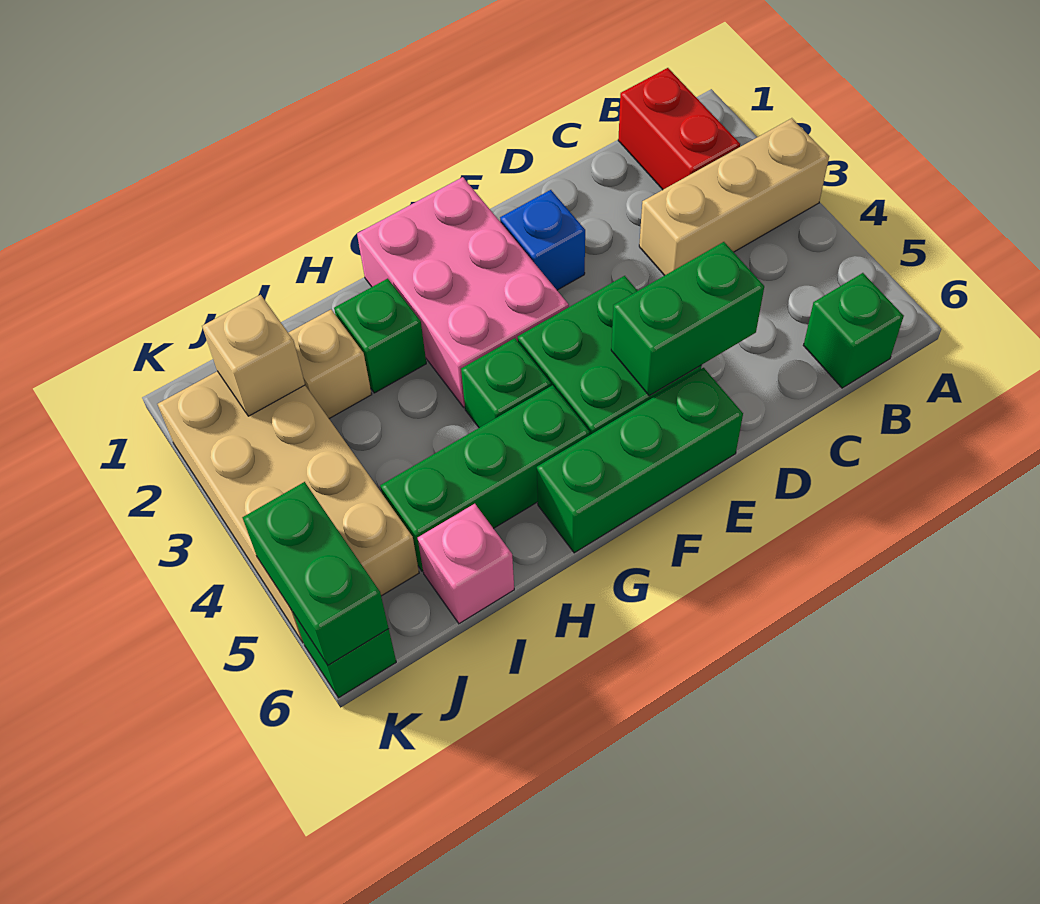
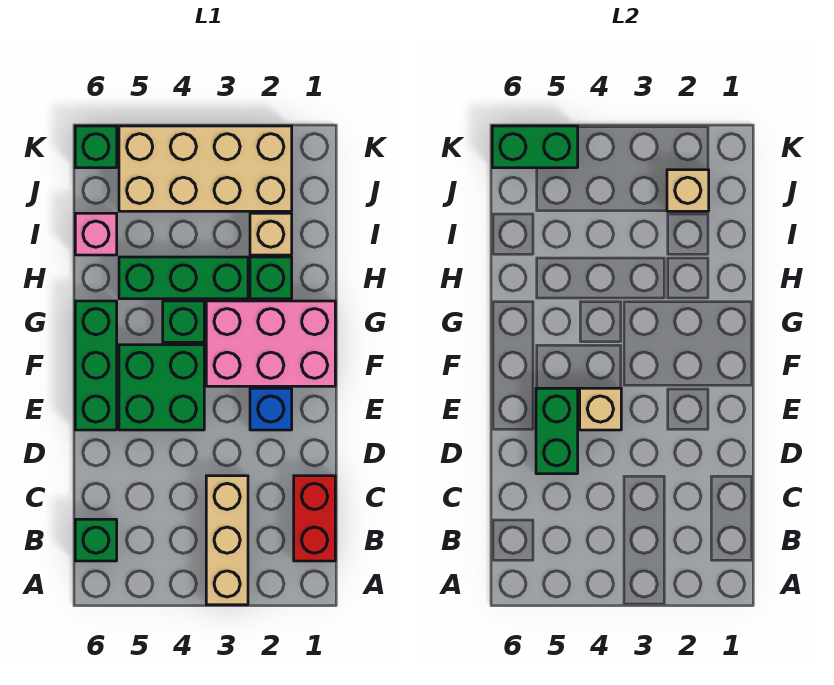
red 1x2 brick [618,68,740,190] -> red 1x2 brick turned to [294,476,335,561]
none -> tan 1x1 brick [580,388,621,430]
green 1x3 brick [380,385,590,571] -> green 1x3 brick turned to [119,257,248,299]

